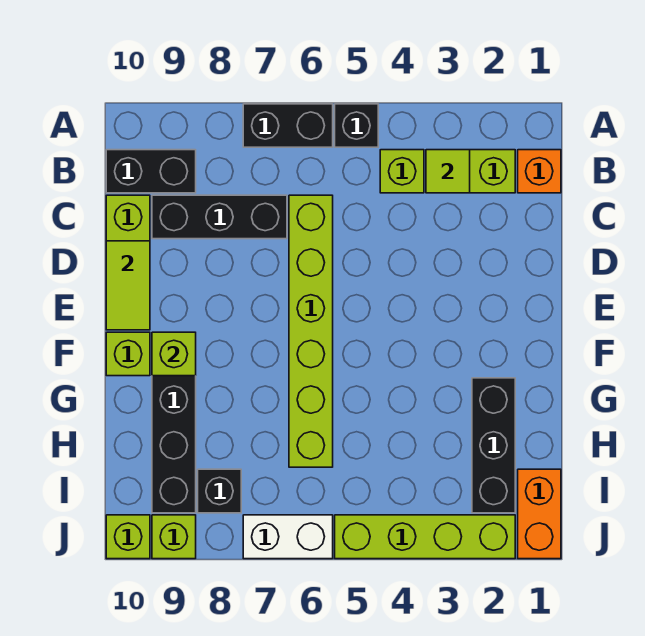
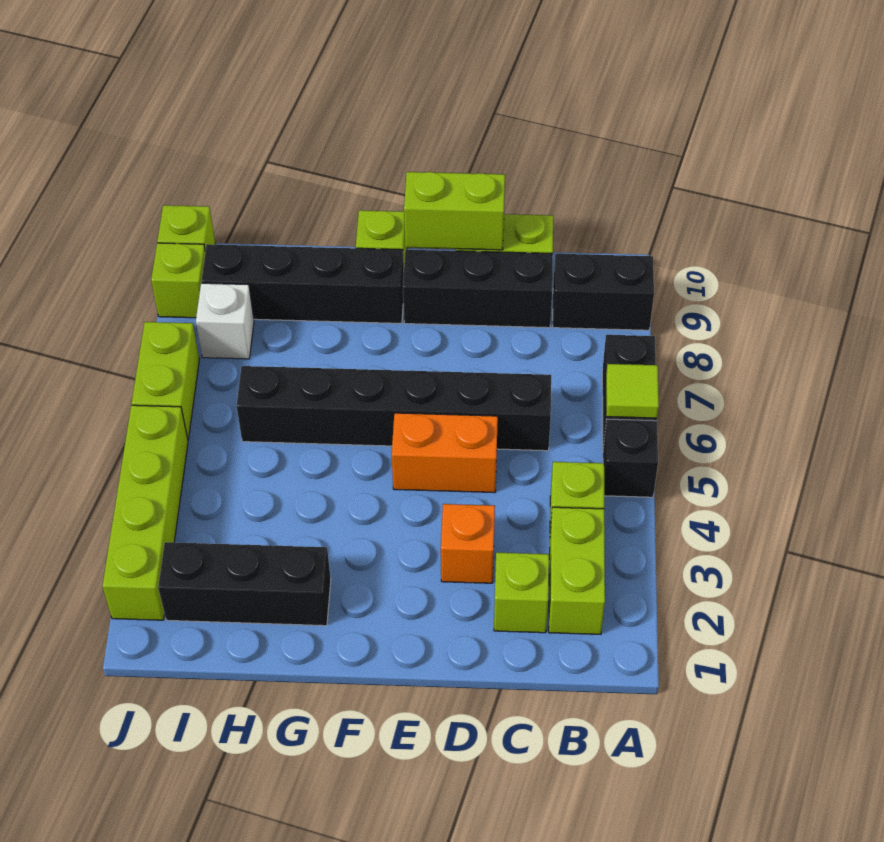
orange 1x1 brick [518,150,561,193] -> orange 1x1 brick moved to [441,504,495,583]
lime 1x1 tile [426,150,470,193] -> lime 1x1 tile moved to [606,364,659,418]
black 1x2 brick [106,150,196,193] -> black 1x2 brick turned to [553,254,654,330]
lime 1x6 brick [289,195,333,467] -> black 1x6 brick [237,366,551,451]
black 1x3 brick [152,195,287,239] -> black 1x3 brick turned to [403,250,553,328]
lime 1x2 tile [106,241,150,330] -> lime 1x2 brick [404,172,505,250]
lime 1x1 brick [152,332,196,376] -> lime 1x1 brick moved to [494,552,549,633]
orange 1x2 brick [518,469,561,559] -> orange 1x2 brick moved to [392,413,498,493]
black 1x1 brick [198,469,241,513] -> white 1x1 brick [196,283,254,359]
white 1x2 brick [243,515,333,559] -> lime 1x2 brick [132,322,199,439]

